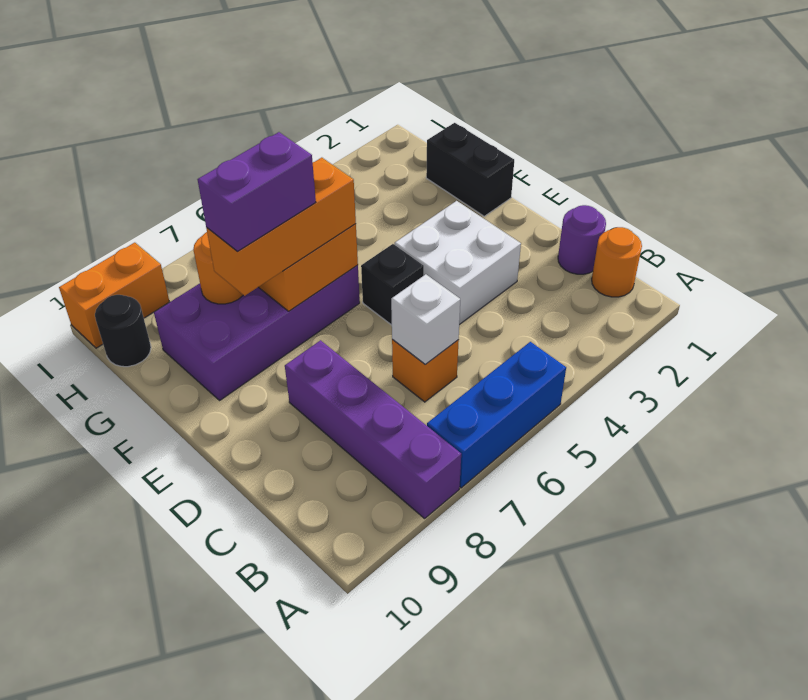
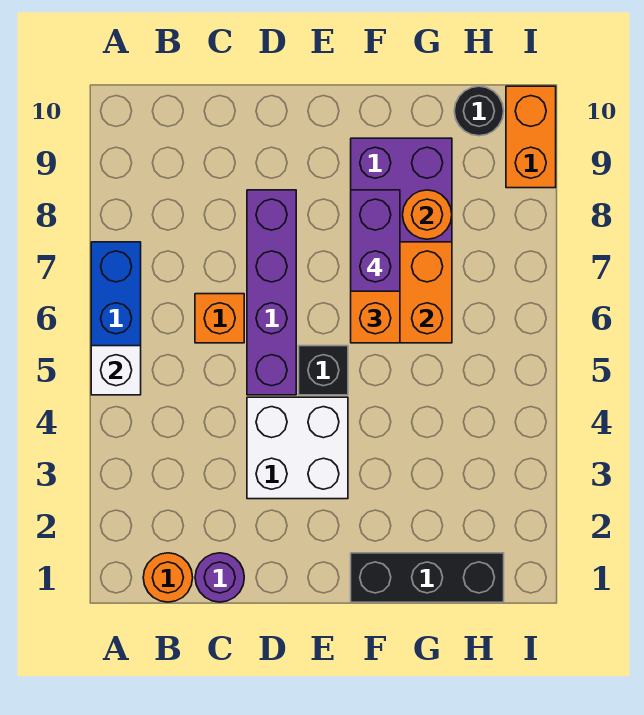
purple 1x4 brick [285,340,461,518] -> purple 1x4 brick turned to [247,190,296,395]
white 1x1 brick [391,274,460,364] -> white 1x1 brick moved to [91,346,141,395]
black 1x2 brick [426,123,514,216] -> black 1x3 brick [351,553,504,602]

